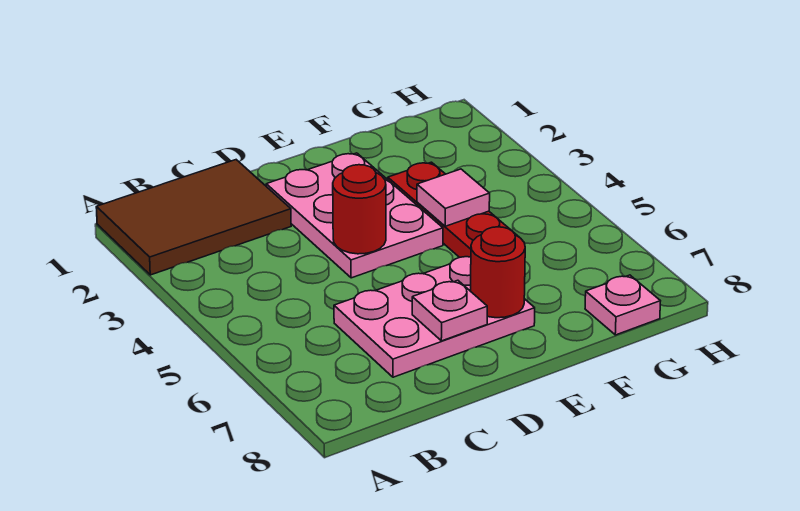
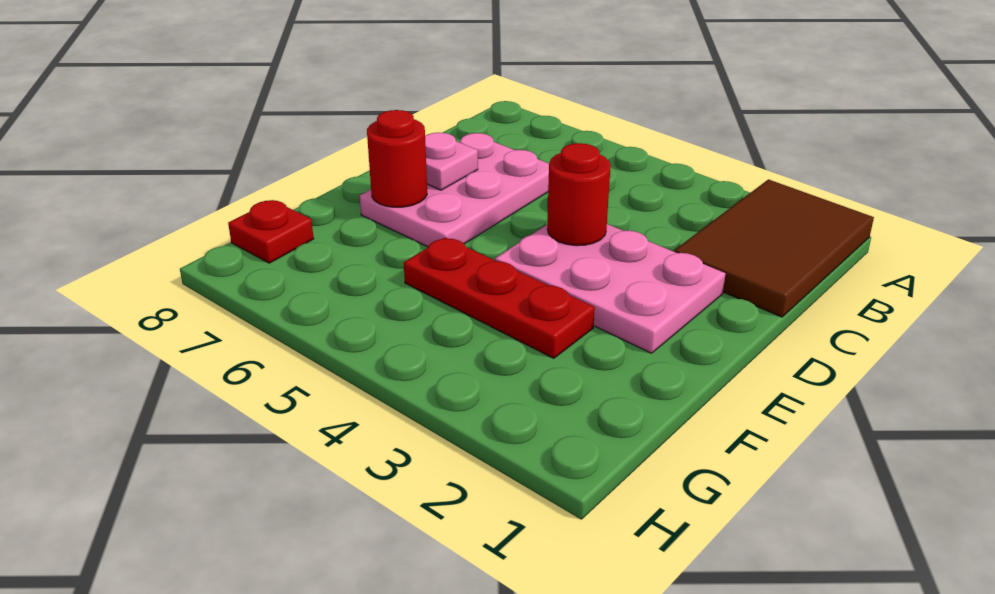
pink 1x1 tile [417,169,490,226] -> none
pink 1x1 plate [585,275,660,335] -> red 1x1 plate [228,200,314,263]

